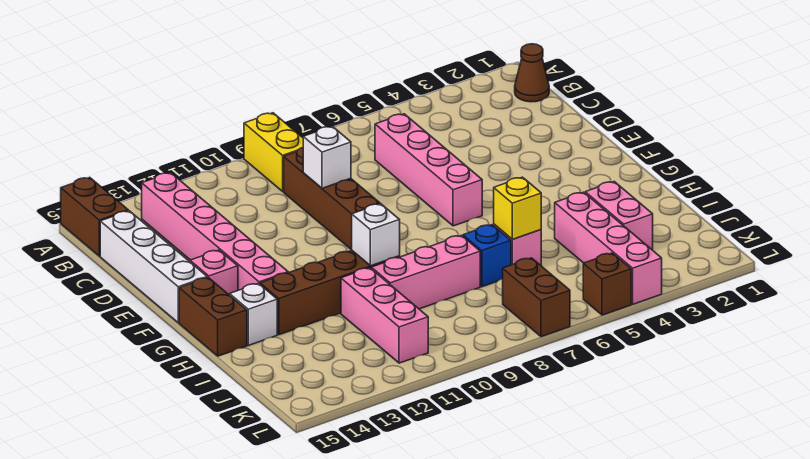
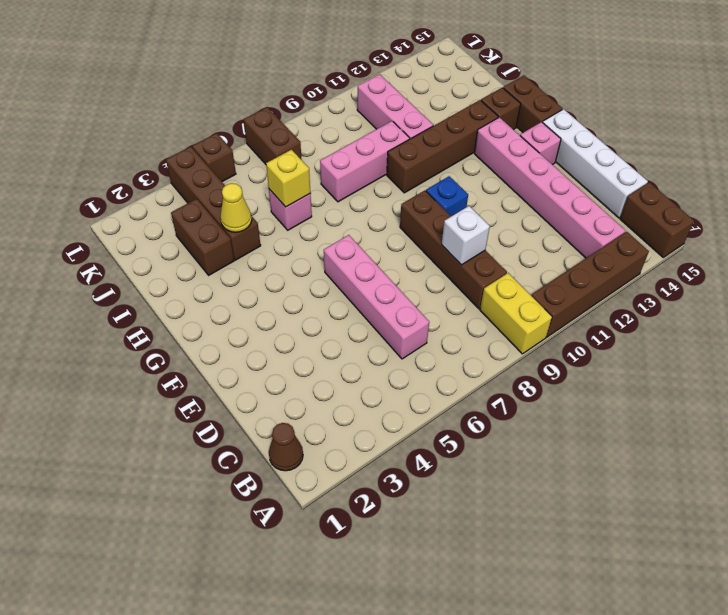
none -> brown 1x4 brick [531,232,649,337]
white 1x1 brick [352,204,400,266] -> none
white 1x1 brick [230,283,277,345] -> brown 1x1 brick [481,88,521,130]
pink 1x2 brick [585,182,653,250] -> brown 1x2 brick [171,199,234,275]
pink 1x4 brick [555,192,662,304] -> brown 1x4 brick [166,146,261,260]
none -> yellow 1x1 cone [220,183,252,232]
blue 1x1 brick [463,225,511,287] -> blue 1x1 brick moved to [426,176,468,216]

